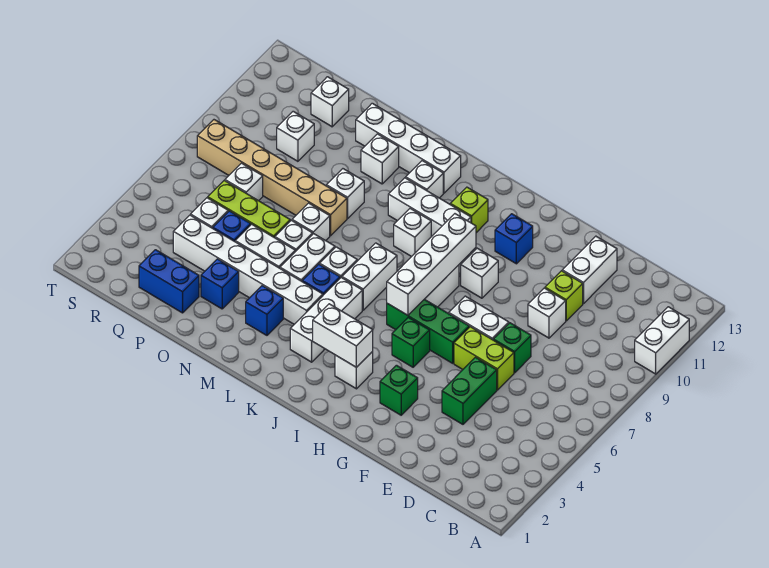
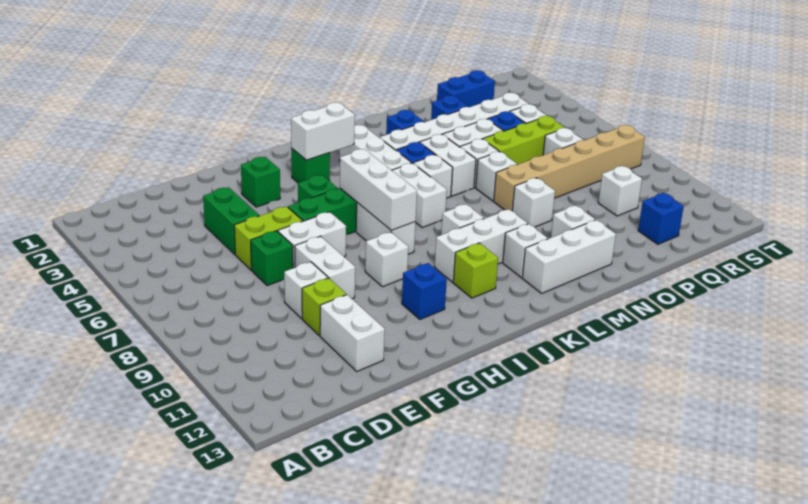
white 1x2 brick [635,307,689,374] -> white 1x2 brick moved to [295,236,355,299]
white 1x1 brick [335,352,373,389] -> green 1x1 brick [291,148,330,183]
white 1x4 brick [387,214,476,315] -> white 1x3 brick [340,149,417,230]
white 1x4 brick [356,103,461,193] -> white 1x3 brick [522,220,616,293]
white 1x1 brick [311,77,349,127] -> blue 1x1 brick [638,193,684,244]

